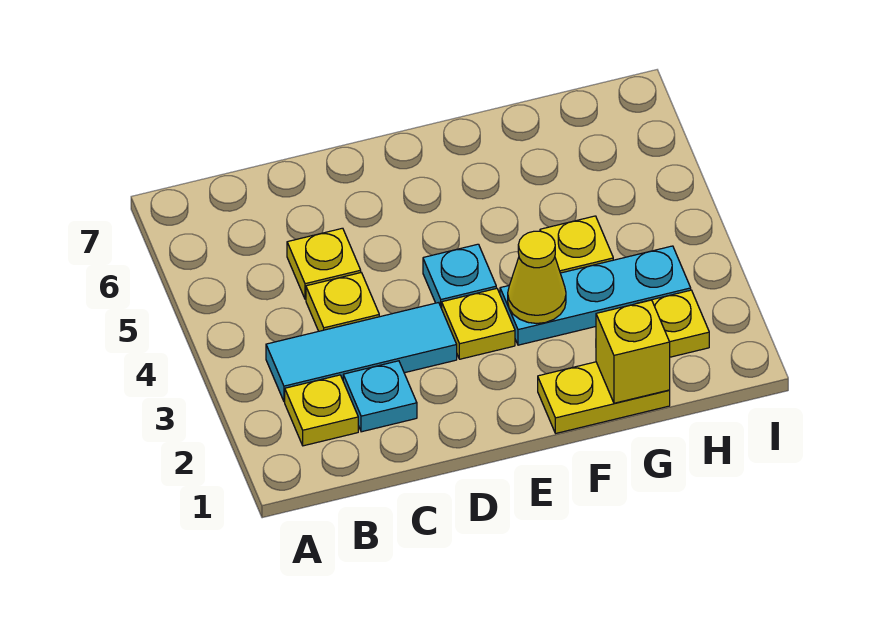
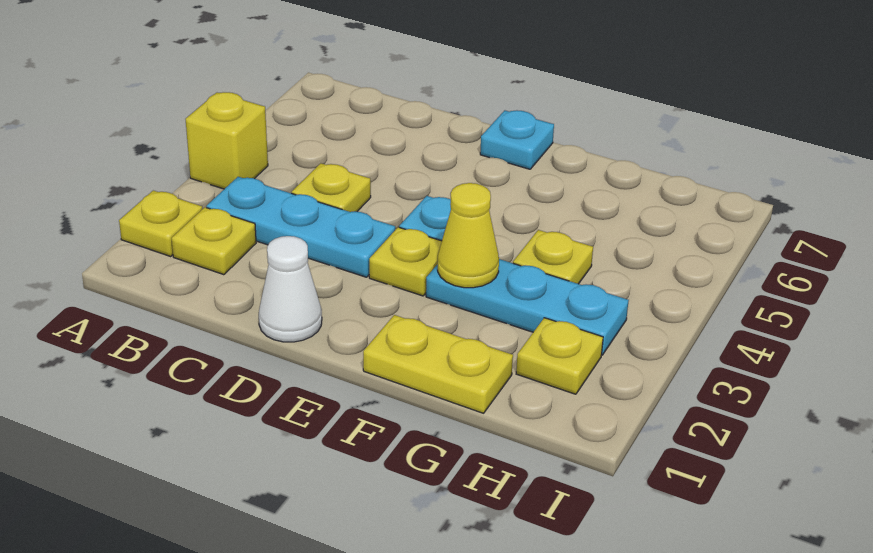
cyan 1x3 tile [266,303,457,402] -> cyan 1x3 plate [206,177,395,277]
cyan 1x1 plate [343,361,417,432] -> cyan 1x1 plate moved to [480,110,554,169]
yellow 1x1 plate [287,228,361,299] -> yellow 1x1 plate moved to [119,190,202,256]
none -> white 1x1 cone [259,236,322,342]
yellow 1x1 brick [596,300,670,403] -> yellow 1x1 brick moved to [186,92,268,189]

